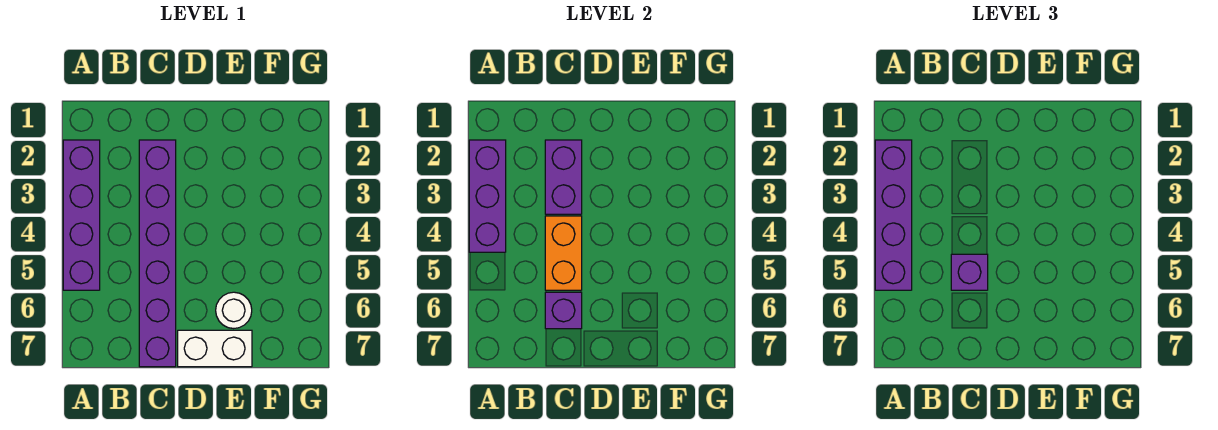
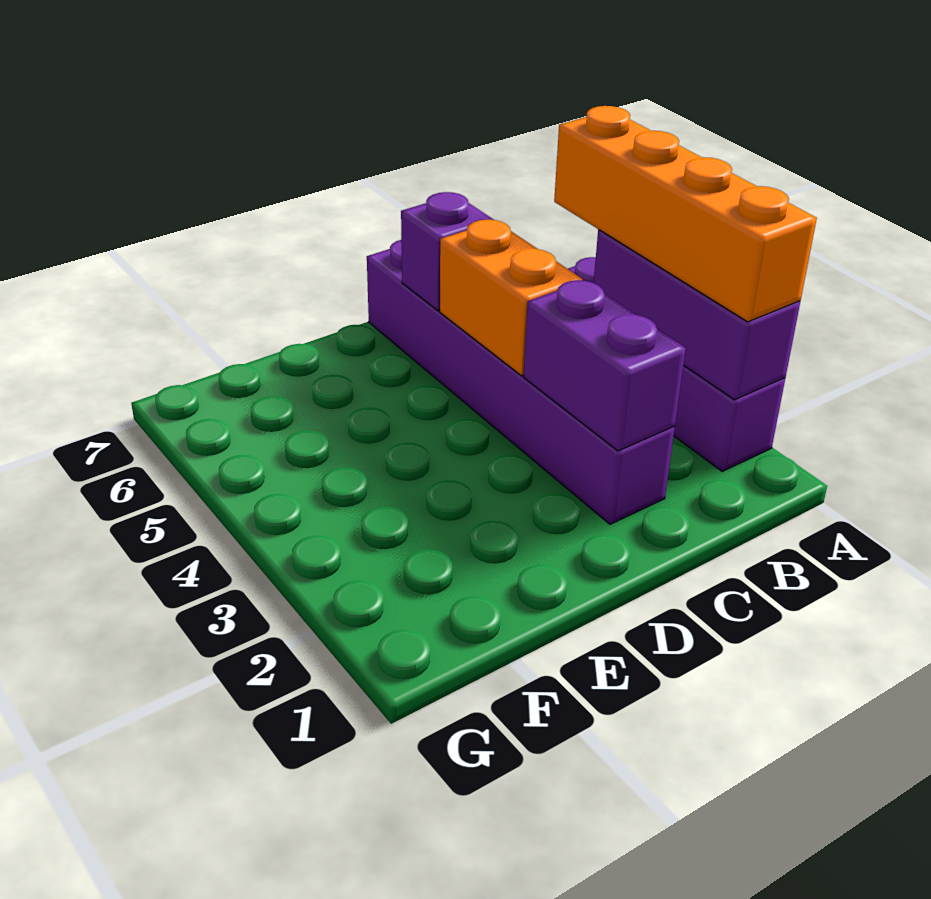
purple 1x4 brick [875,140,912,290] -> orange 1x4 brick [554,106,817,322]
purple 1x1 brick [951,254,988,290] -> none
white 1x2 brick [178,330,252,367] -> none
white 1x1 round brick [216,292,252,329] -> none

